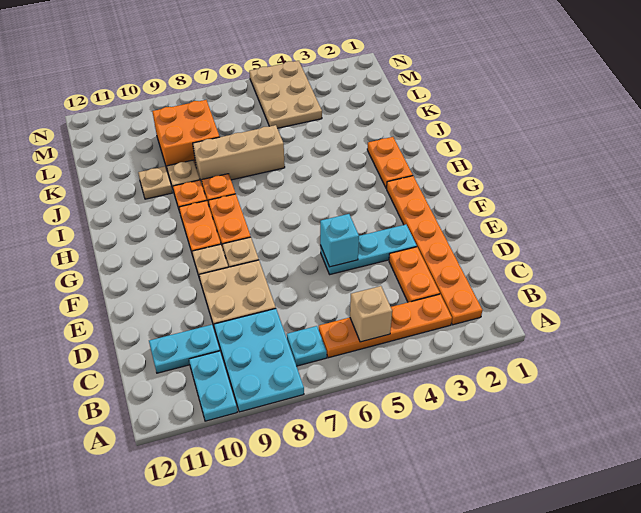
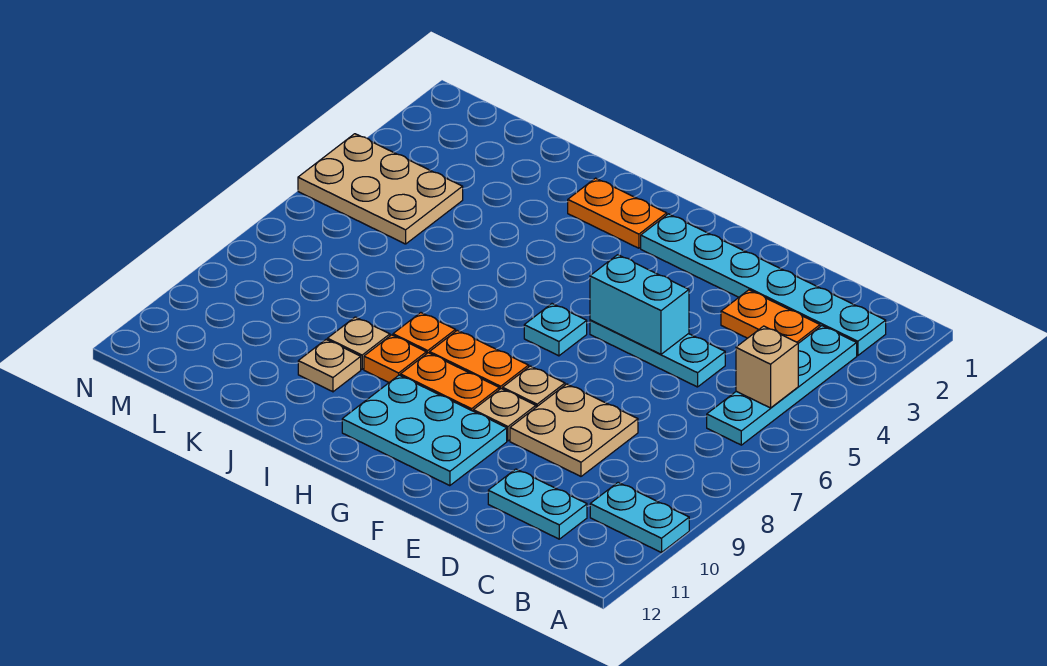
cyan 2x3 plate [214,309,304,412] -> cyan 2x3 plate moved to [342,375,507,486]
orange 1x6 plate [387,176,482,325] -> cyan 1x6 plate [641,214,886,356]
orange 1x4 plate [319,294,452,358] -> cyan 1x4 plate [707,326,857,445]
cyan 1x1 plate [287,326,327,366] -> cyan 1x1 plate moved to [524,304,587,356]
cyan 1x2 plate [149,325,220,373] -> cyan 1x2 plate turned to [488,469,587,539]
cyan 1x3 plate [320,225,417,274] -> cyan 1x3 plate turned to [590,320,725,387]
cyan 1x1 brick [320,214,359,267] -> cyan 1x2 brick [590,255,689,354]
tan 1x3 brick [193,125,285,184] -> none
orange 2x2 brick [152,100,220,168] -> none

